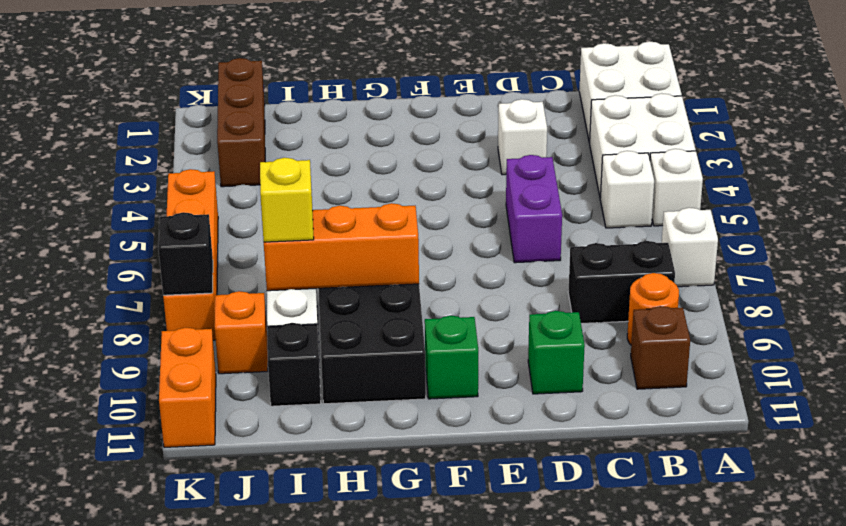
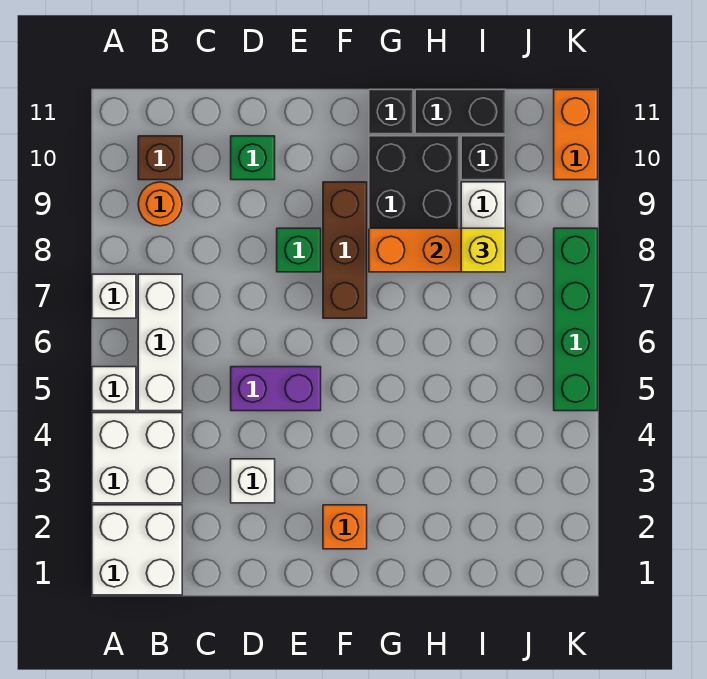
white 1x1 brick [600,151,654,228] -> white 1x3 brick [138,274,182,411]
black 1x2 brick [568,241,675,324] -> black 1x2 brick moved to [415,90,505,134]
purple 1x2 brick [506,155,562,263] -> purple 1x2 brick turned to [231,367,321,411]
green 1x1 brick [425,316,478,399] -> green 1x1 brick moved to [277,228,321,272]
brown 1x3 brick [217,58,265,187] -> brown 1x3 brick moved to [323,182,367,318]
orange 1x1 brick [215,291,268,374] -> orange 1x1 brick moved to [323,505,367,549]
orange 1x4 brick [163,169,218,340] -> green 1x4 brick [554,228,598,411]
black 1x1 brick [158,212,213,296] -> black 1x1 brick moved to [369,90,413,134]

